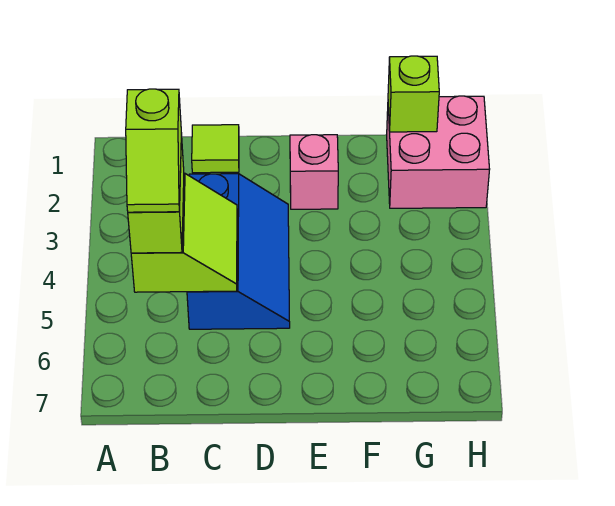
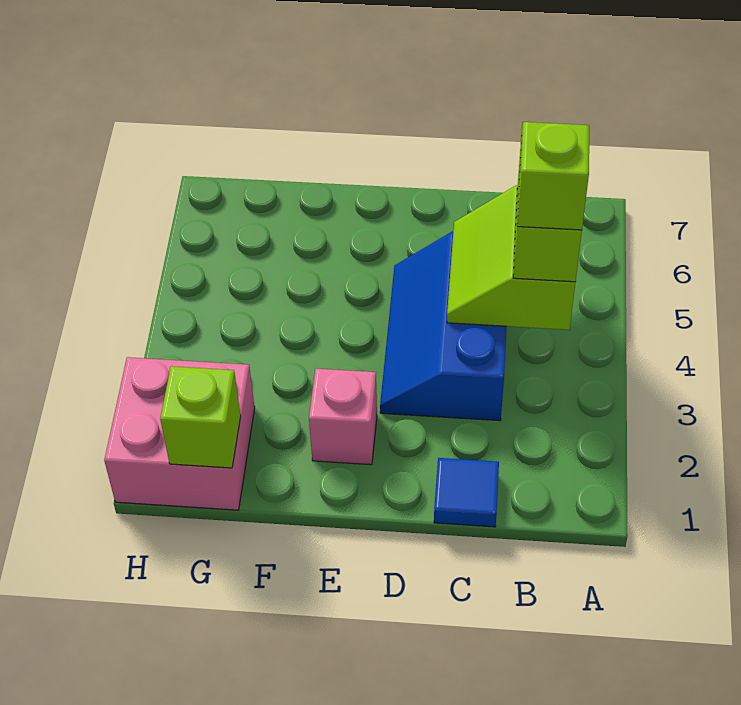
lime 1x1 tile [192,125,239,173] -> blue 1x1 tile [434,458,499,527]

